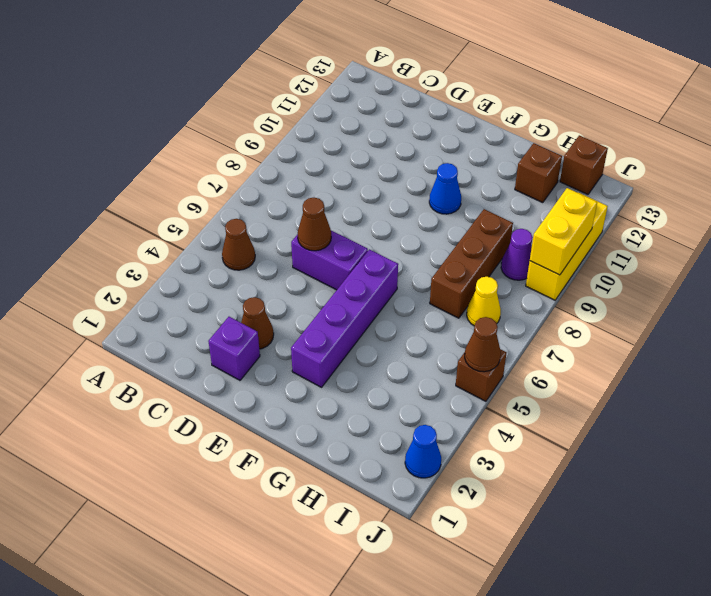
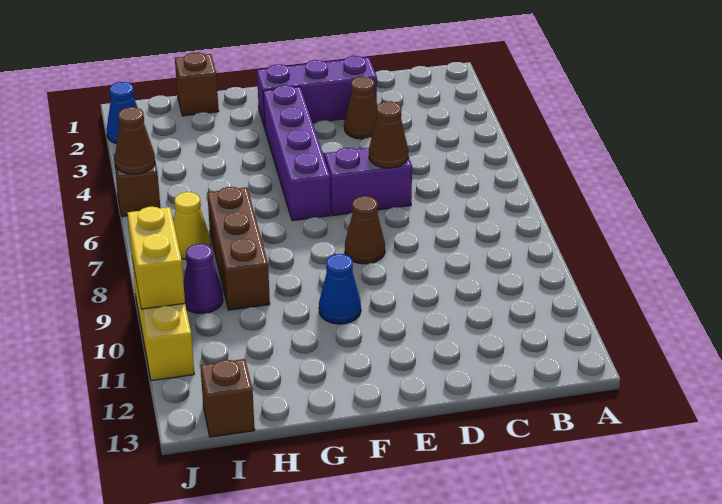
brown 1x1 cone [222,219,255,270] -> brown 1x1 cone moved to [345,196,385,264]
purple 1x1 brick [208,317,260,380] -> purple 1x3 brick [257,56,377,128]
brown 1x1 brick [515,143,562,203] -> brown 1x1 brick moved to [175,52,219,116]

